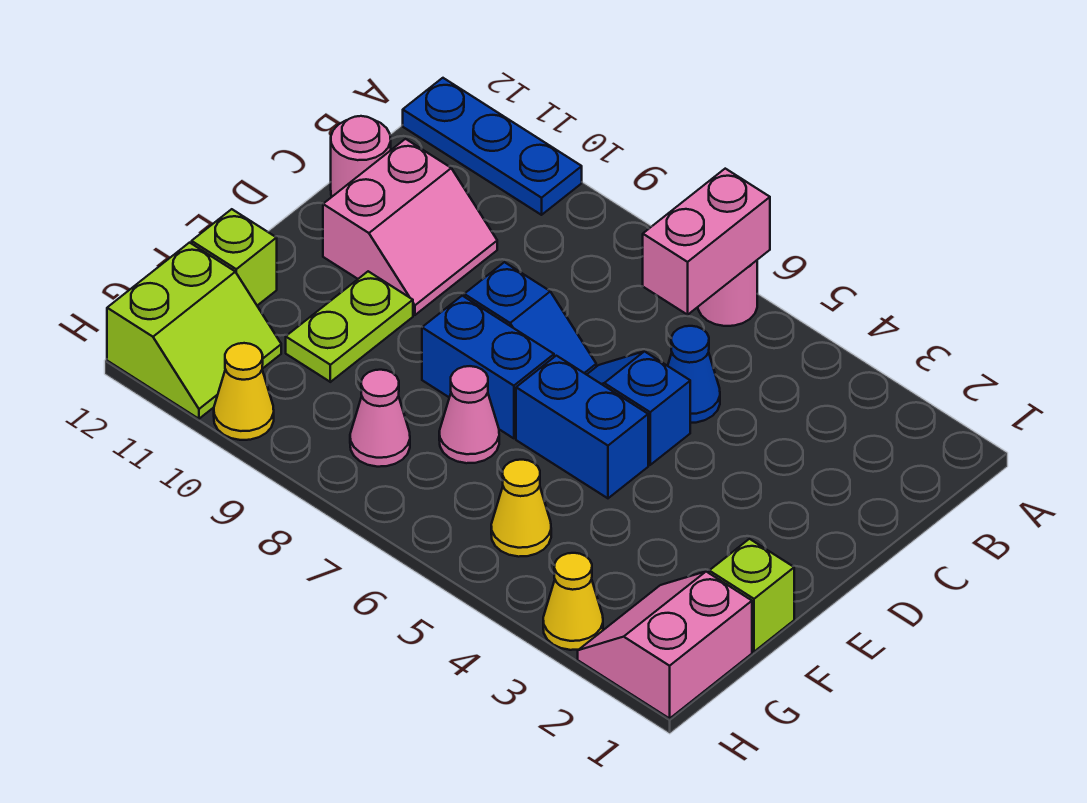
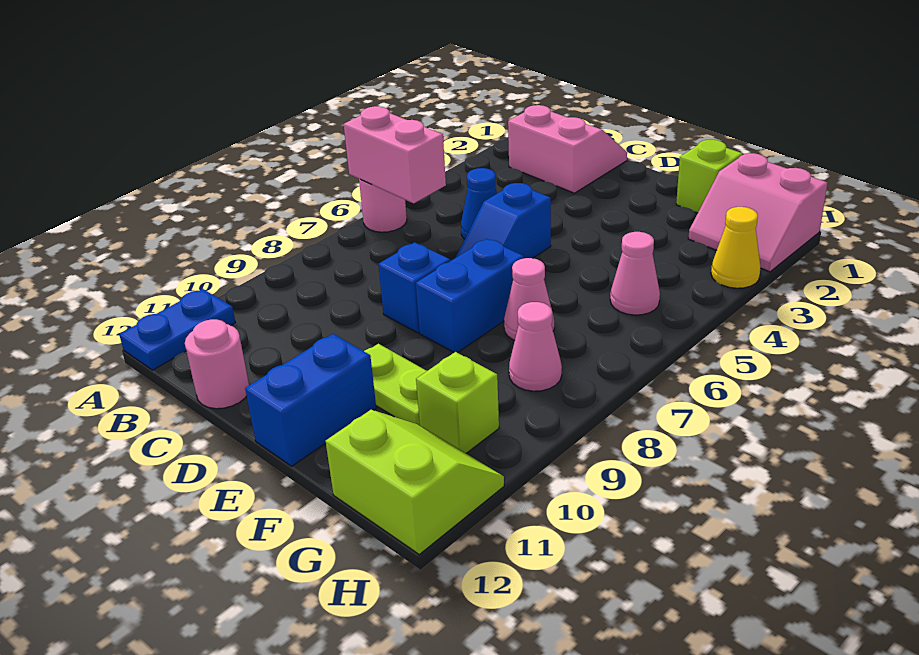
blue 1x3 plate [403,78,582,215] -> blue 1x2 plate [119,289,235,370]
pink 2x2 slope [323,139,497,315] -> pink 2x2 slope moved to [508,105,627,193]
blue 1x2 brick [516,356,648,498] -> blue 1x2 brick moved to [245,334,376,466]
lime 1x1 brick [192,209,277,306] -> lime 1x1 brick moved to [416,352,499,453]
yellow 1x1 cone [491,460,551,557] -> pink 1x1 cone [610,232,660,315]
yellow 1x1 cone [214,343,274,440] -> none

